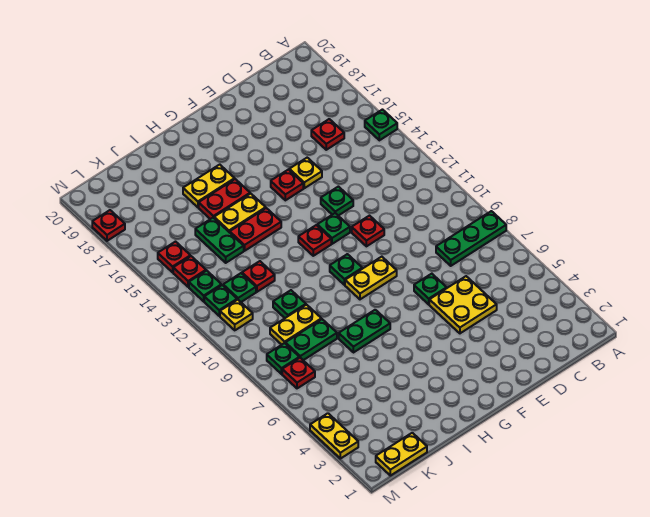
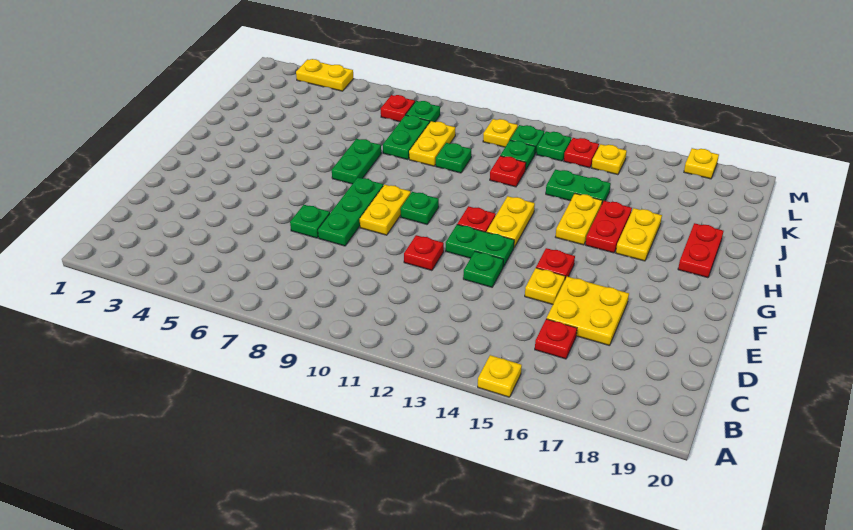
green 1x3 plate [436,211,506,266] -> green 1x3 plate moved to [318,178,383,246]
green 1x1 plate [365,110,397,140] -> yellow 1x1 plate [478,355,522,397]
yellow 2x2 plate [429,276,497,333] -> yellow 2x2 plate moved to [546,277,629,346]
green 1x1 plate [317,213,350,244] -> green 1x2 plate [446,225,514,267]
red 1x2 plate [230,208,281,251] -> red 1x2 plate moved to [678,223,723,278]
yellow 1x2 plate [376,433,427,476] -> yellow 1x2 plate moved to [487,196,535,247]
red 1x1 plate [158,242,190,272] -> yellow 1x1 plate [591,144,627,175]
red 1x1 plate [92,210,125,241] -> yellow 1x1 plate [684,148,719,179]

